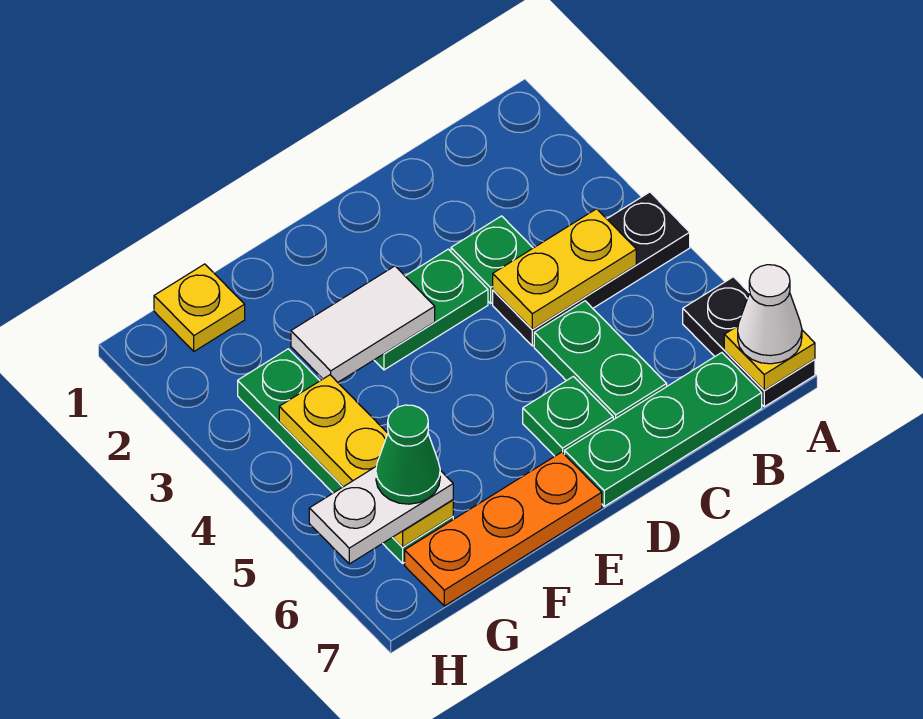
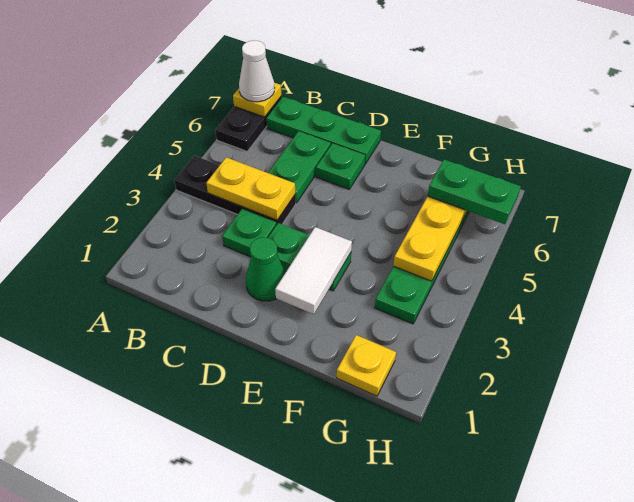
white 1x2 tile [291,266,435,382] -> white 1x2 tile turned to [275,227,352,314]
orange 1x3 plate [405,452,602,606] -> none
white 1x2 plate [309,466,453,564] -> green 1x2 plate [428,160,521,224]
green 1x1 cone [376,405,440,504] -> green 1x1 cone moved to [246,237,285,301]

